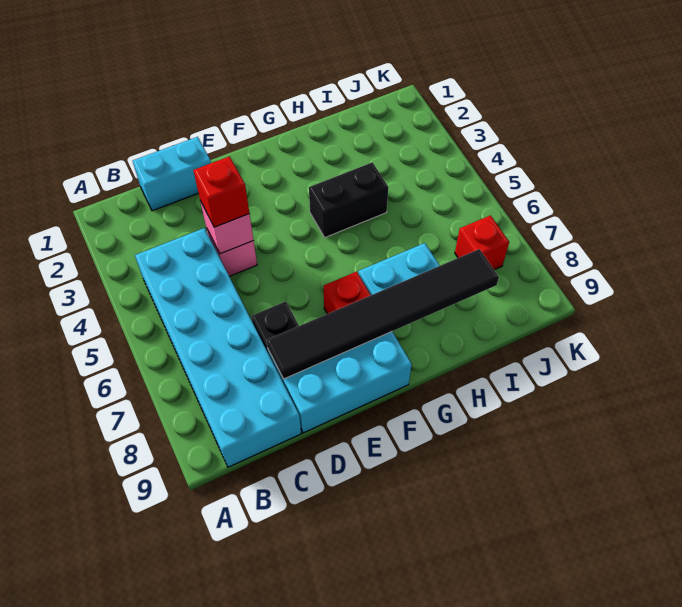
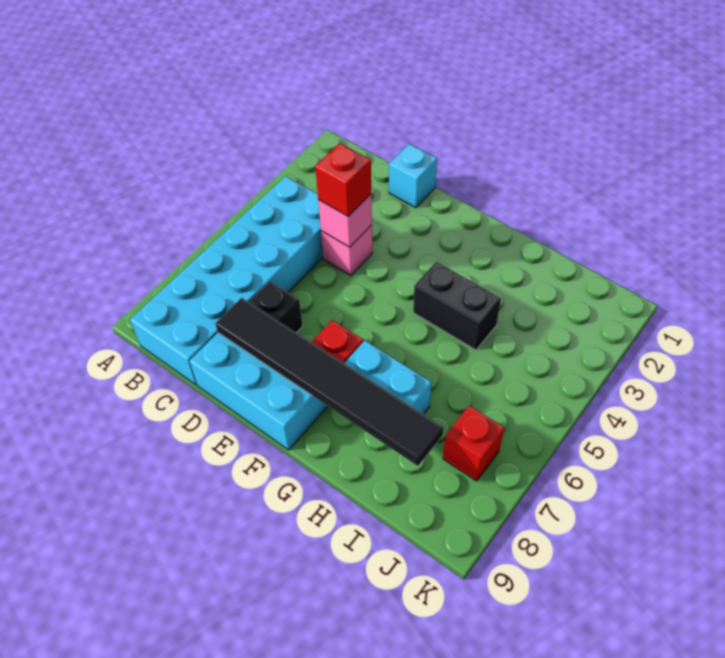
cyan 1x2 brick [133,137,211,211] -> cyan 1x1 brick [389,144,437,208]

